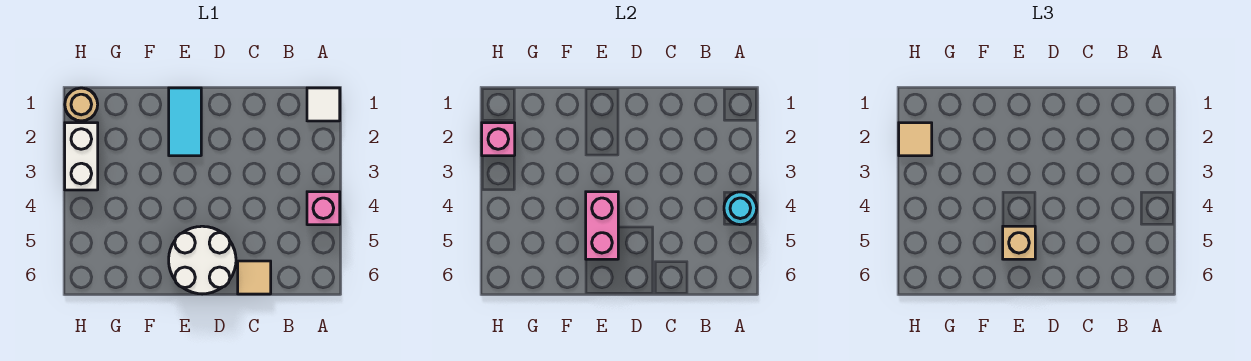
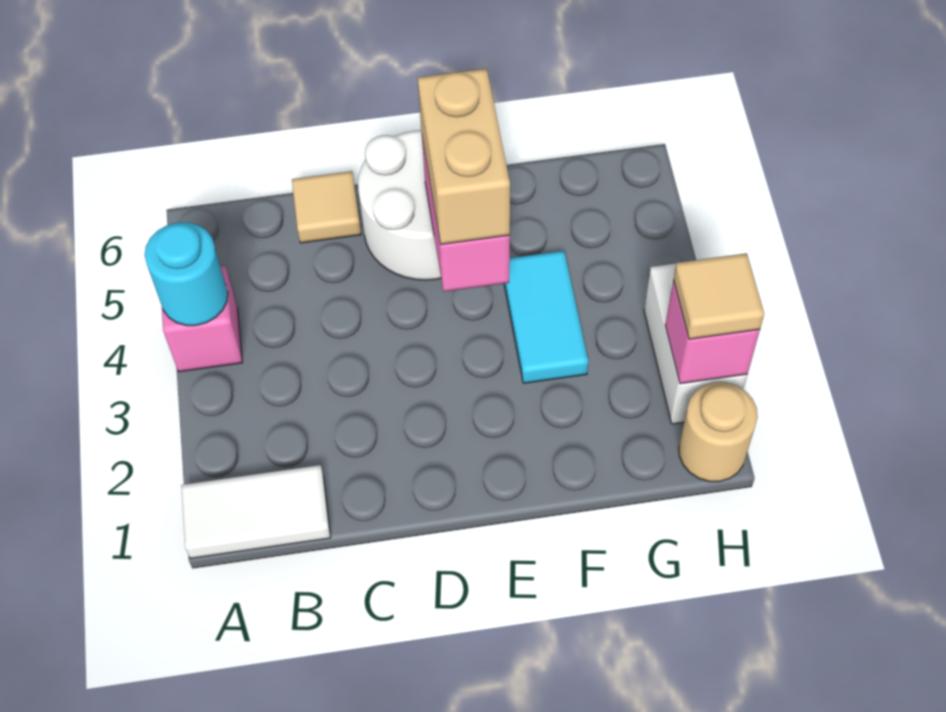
white 1x1 tile [307,88,340,121] -> white 1x2 tile [181,465,331,559]
cyan 1x2 tile [169,88,201,156] -> cyan 1x2 tile moved to [504,251,588,383]
tan 1x1 brick [1003,226,1035,259] -> tan 1x2 brick [418,69,510,244]

